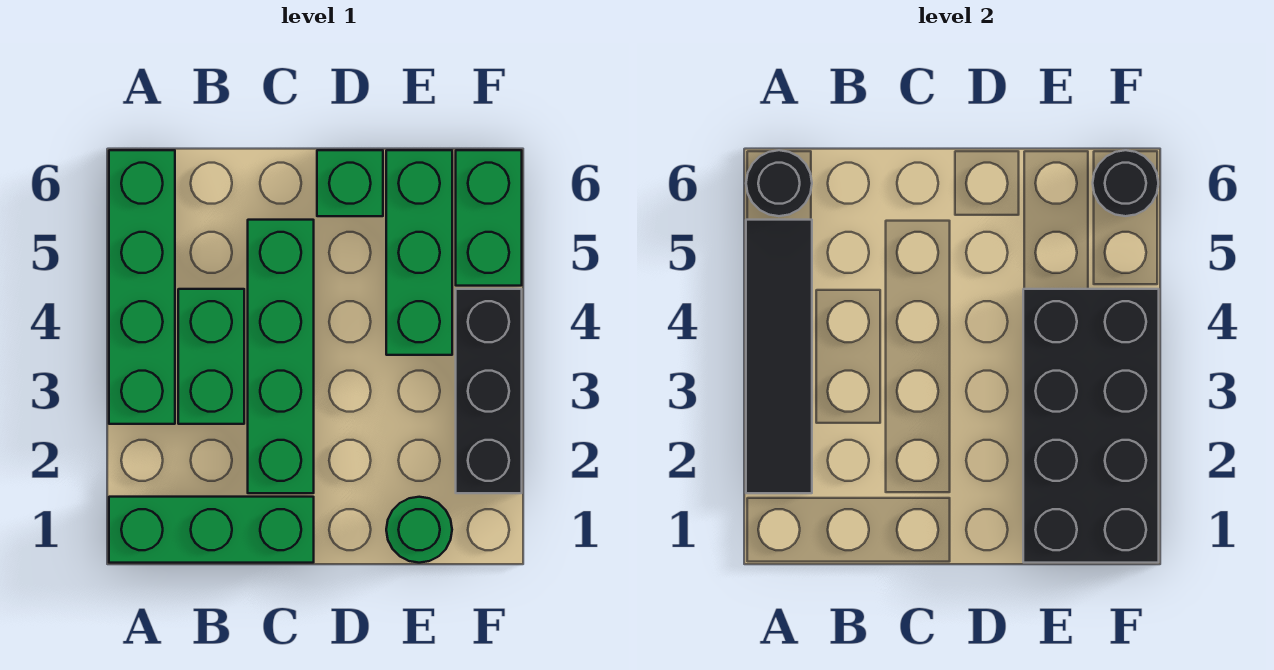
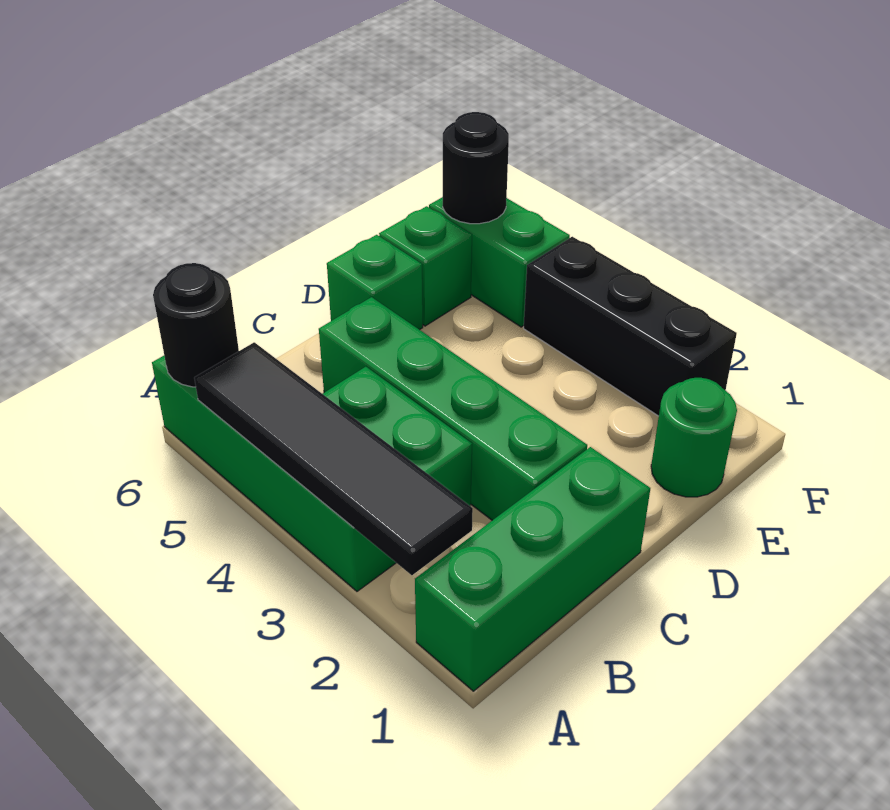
black 2x4 brick [1023,289,1159,563] -> none
green 1x3 brick [386,150,452,355] -> green 1x1 brick [379,206,472,326]

